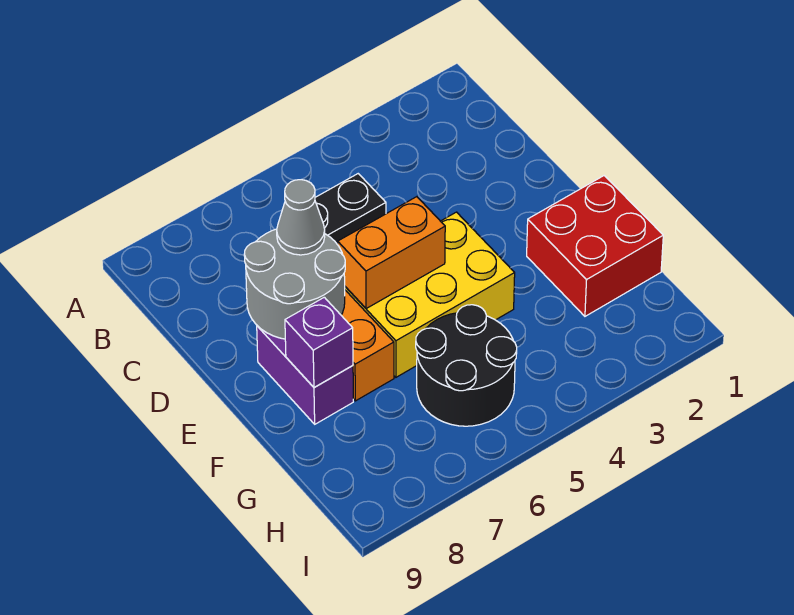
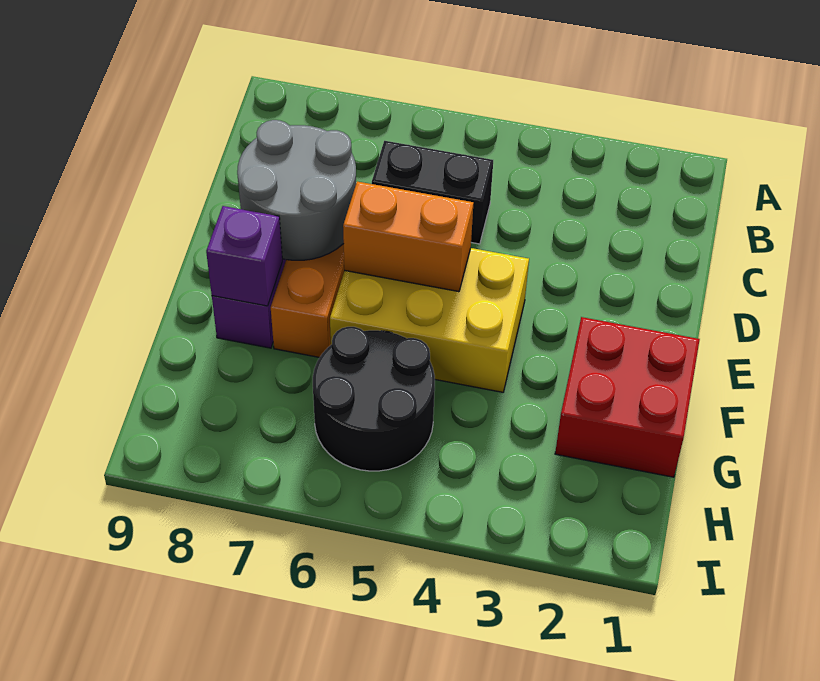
grey 1x1 cone [277,180,325,255] -> none

